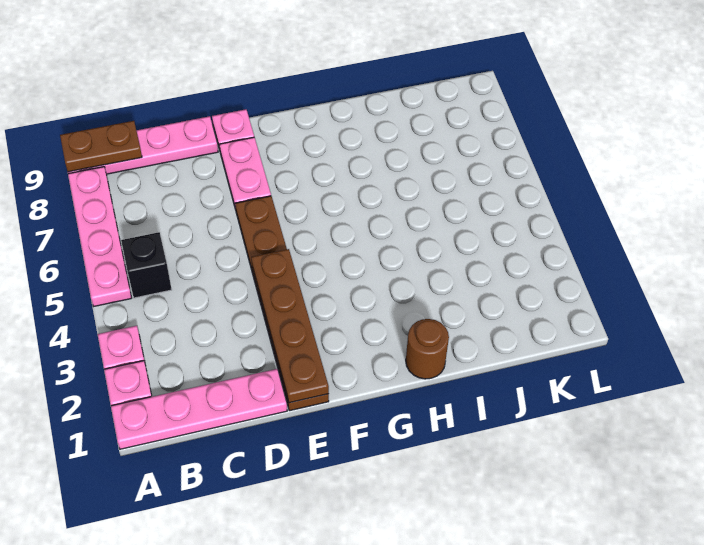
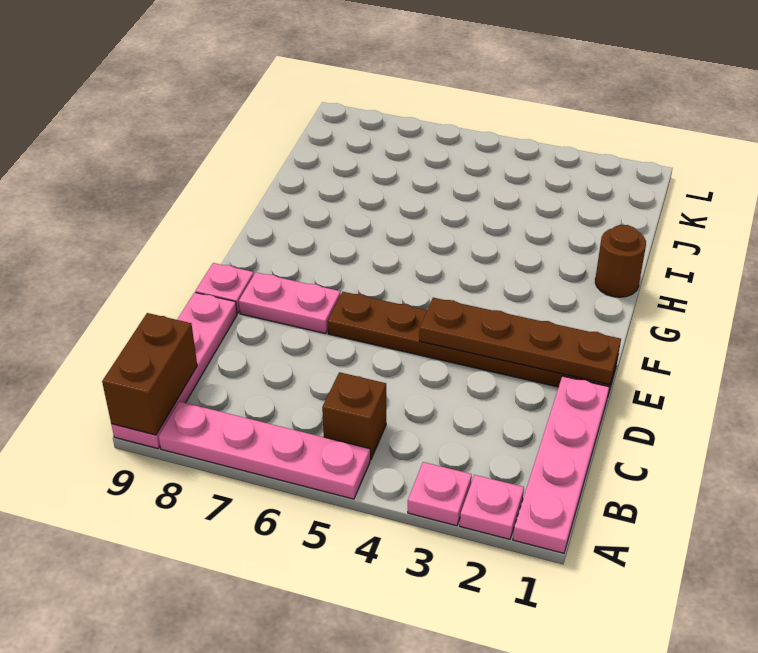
brown 1x2 plate [60,121,142,172] -> brown 1x2 brick [102,313,197,435]
black 1x1 brick [121,232,172,298] -> brown 1x1 brick [322,372,386,460]

